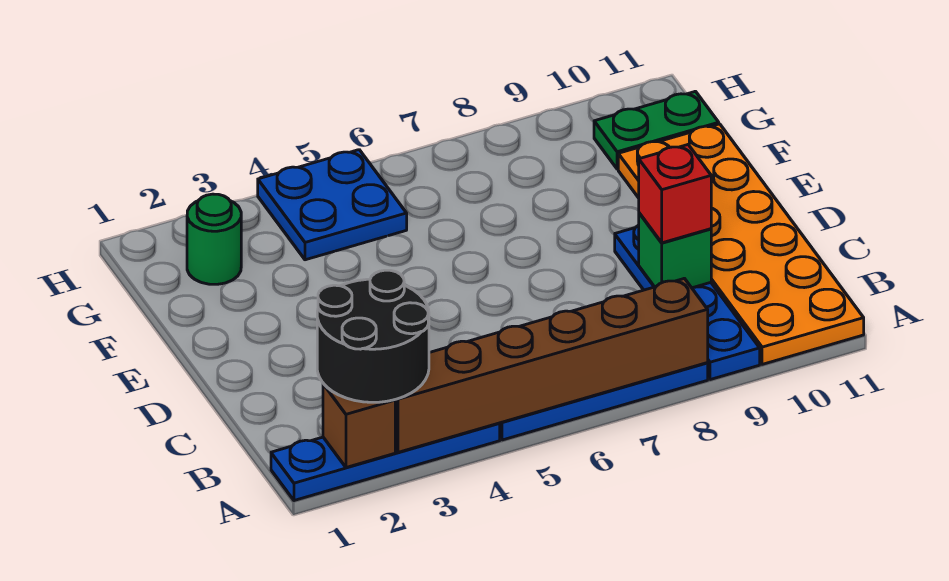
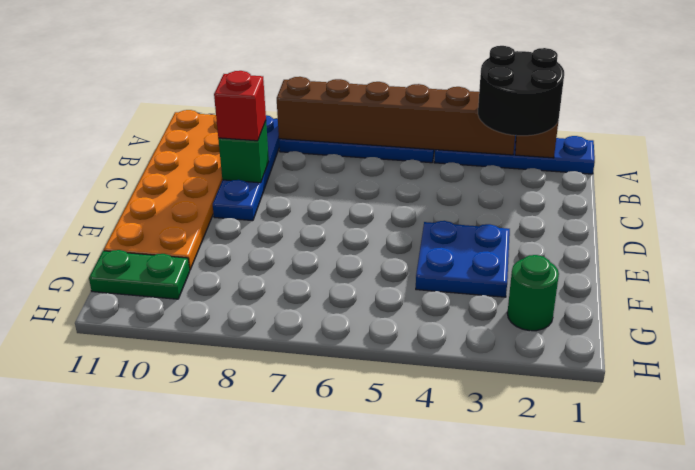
blue 2x2 plate [258,150,407,260] -> blue 2x2 plate moved to [416,221,510,297]

